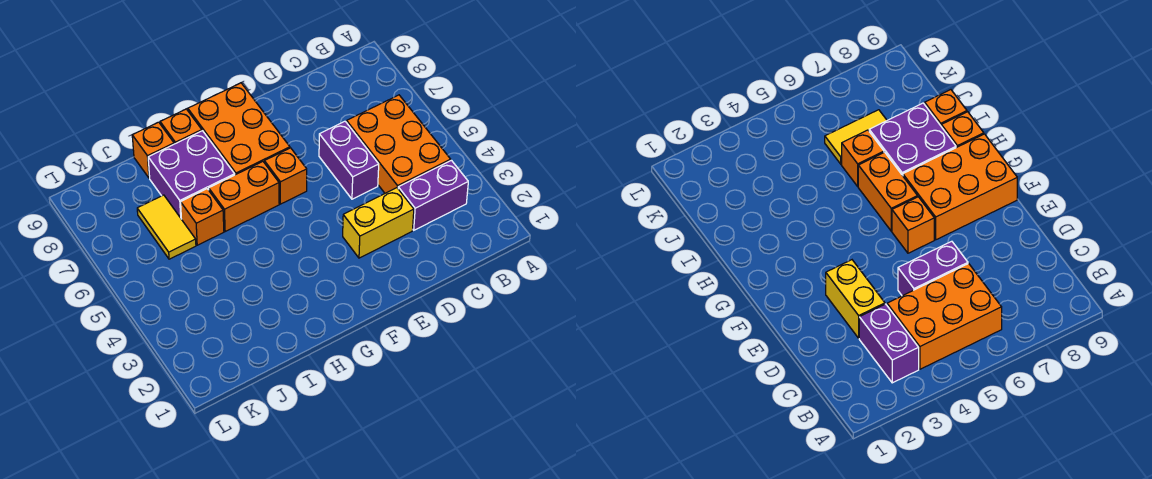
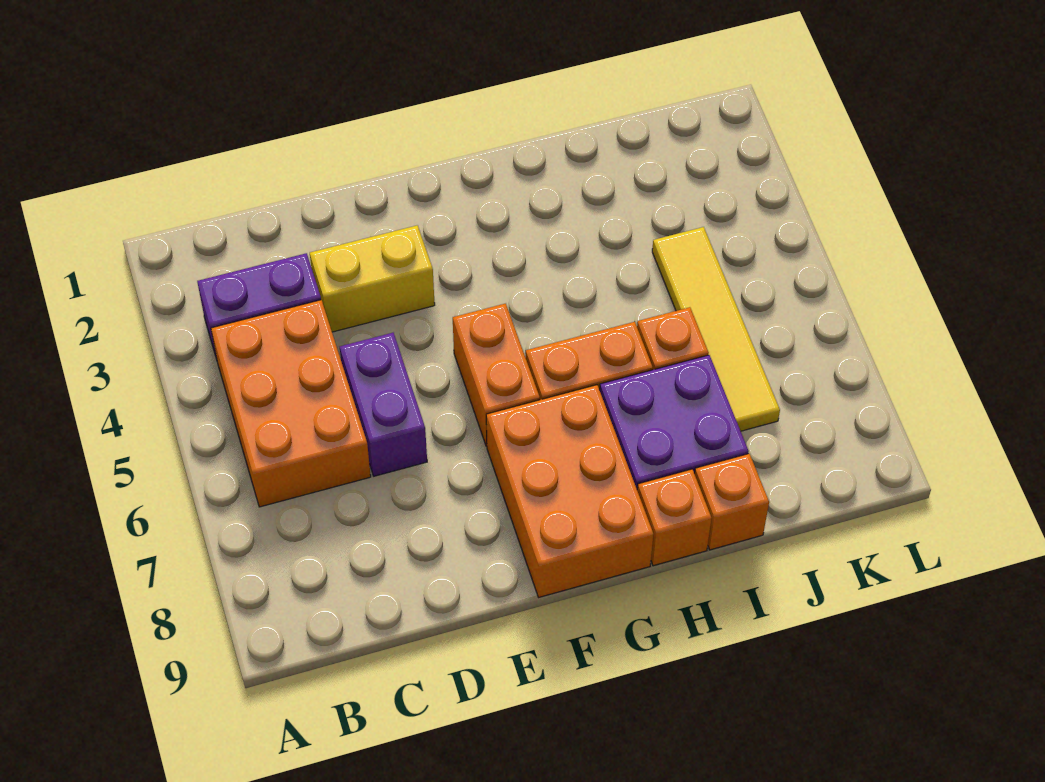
orange 1x1 brick [264,148,307,204] -> orange 1x2 brick [453,304,540,446]
yellow 1x2 tile [137,195,196,259] -> yellow 1x4 tile [652,227,780,431]

